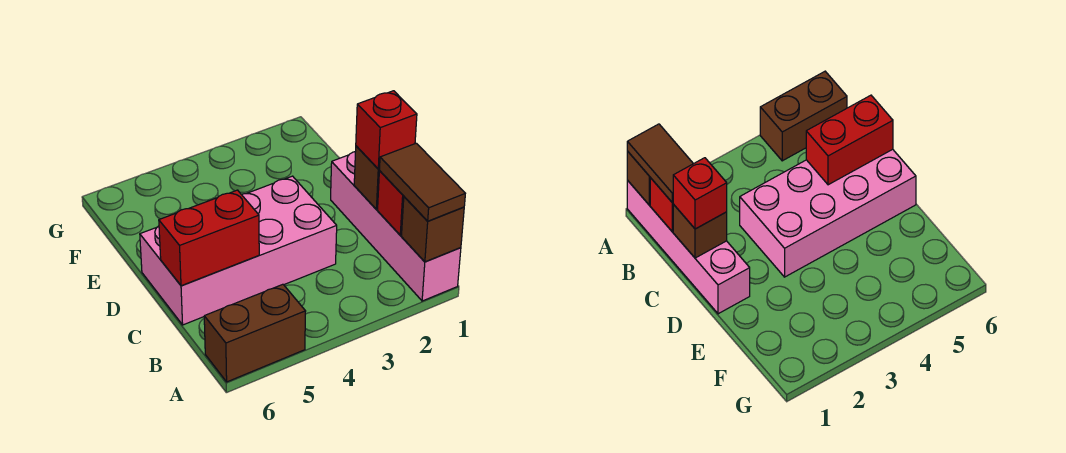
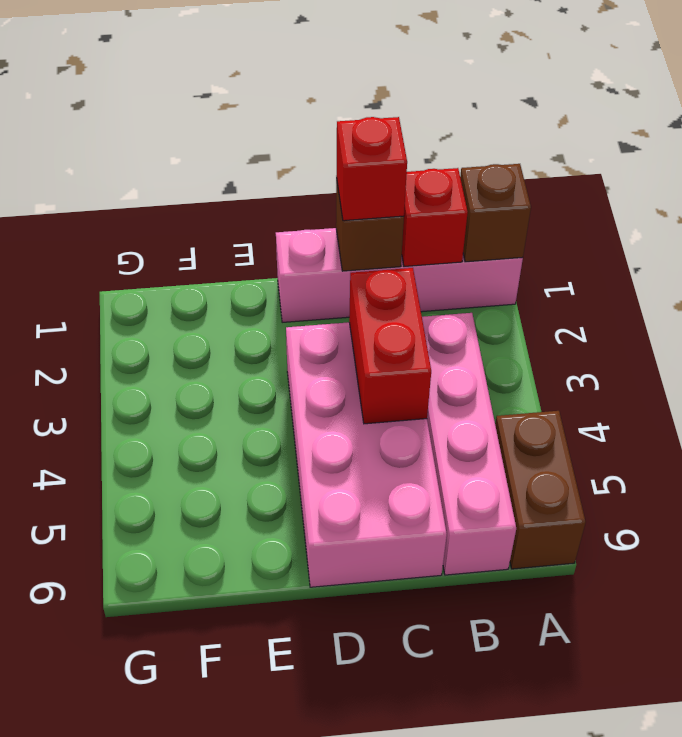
brown 1x2 tile [379,143,465,221] -> none
none -> pink 1x4 brick [422,313,516,575]
red 1x2 brick [159,190,259,286] -> red 1x2 brick moved to [349,268,431,424]

